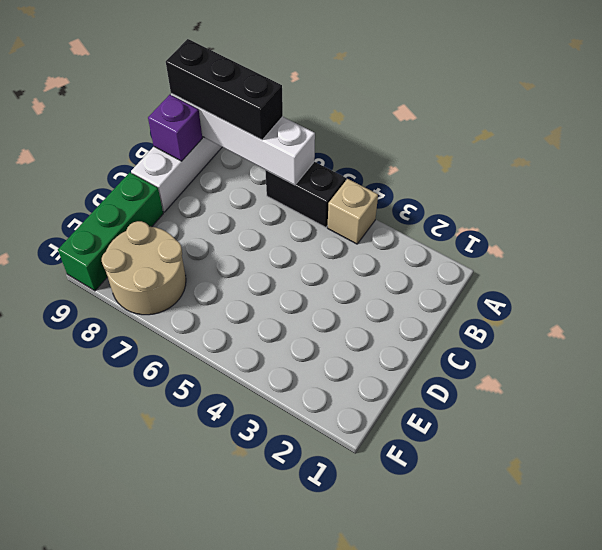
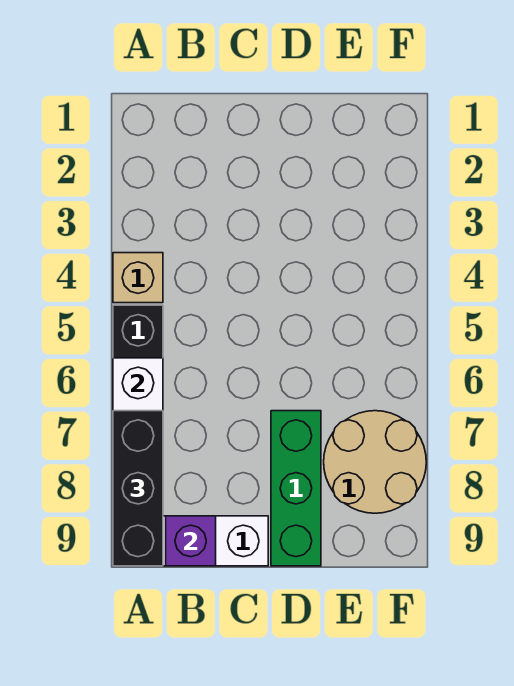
green 1x3 brick [58,173,163,291] -> green 1x3 brick turned to [271,411,321,566]

